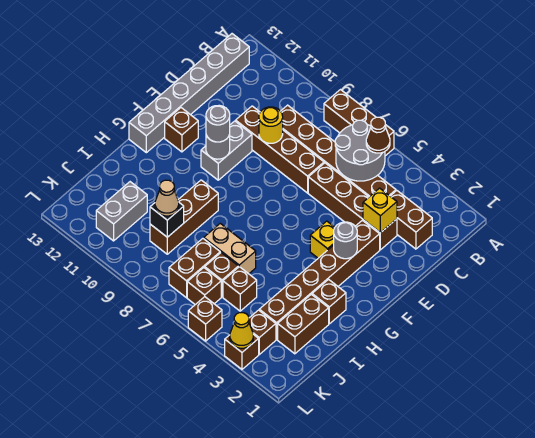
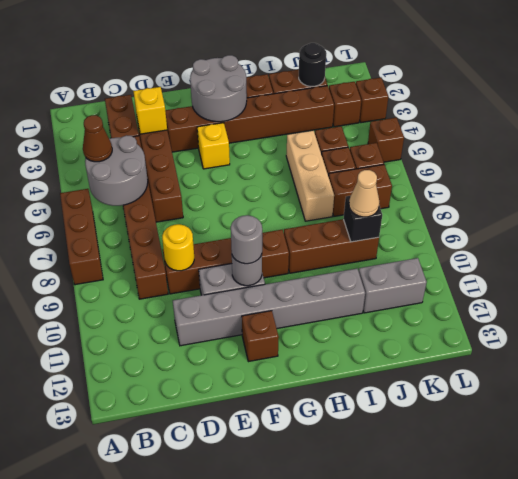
grey 1x6 brick [129,34,249,153] -> grey 1x6 brick moved to [173,269,365,346]
brown 1x4 brick [236,106,324,193] -> brown 1x4 brick turned to [163,230,289,294]
grey 1x1 round brick [334,222,357,259] -> grey 2x2 round brick [190,55,247,122]
tan 1x2 brick [204,223,256,274] -> tan 1x3 brick [286,130,334,221]
none -> black 1x1 round brick [299,43,326,87]
yellow 1x1 cone [230,313,253,348] -> none

